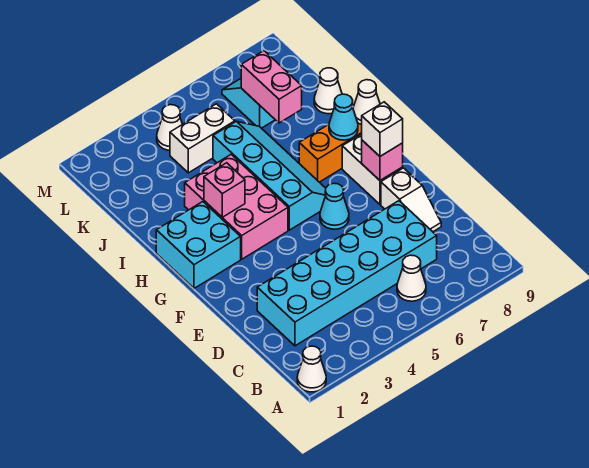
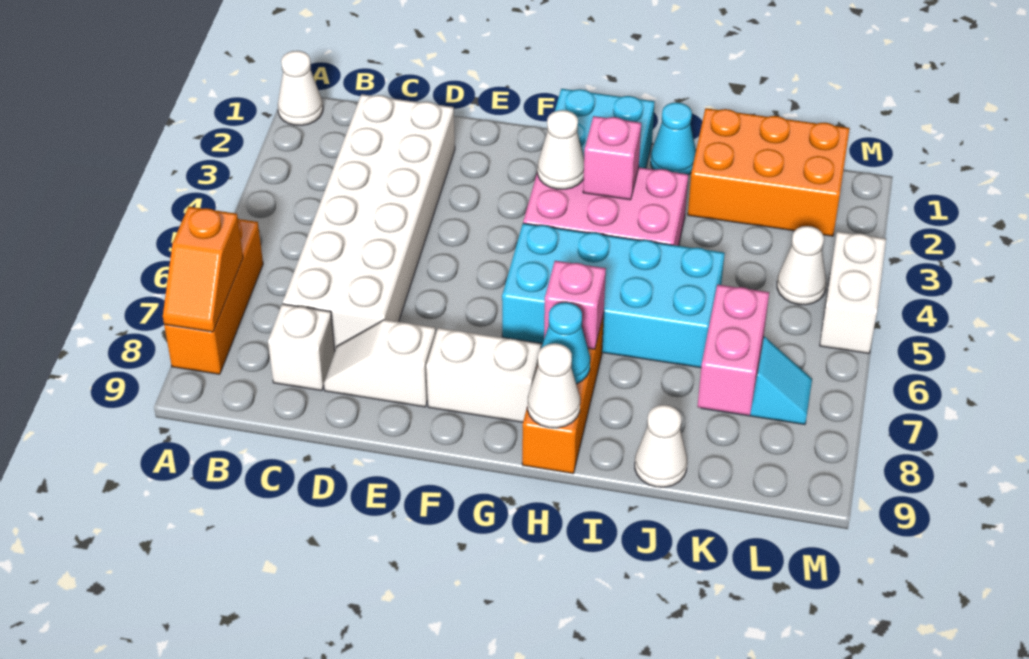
none -> orange 1x3 brick [164,219,263,374]
none -> orange 1x2 slope [163,207,243,332]
white 1x1 cone [397,255,426,301] -> white 1x1 cone moved to [538,110,584,189]
cyan 2x6 brick [257,201,437,346] -> white 2x6 brick [283,94,455,350]
cyan 1x1 cone [320,183,349,229] -> cyan 1x1 cone moved to [651,102,696,175]
pink 1x1 brick [362,140,403,180] -> pink 1x1 brick moved to [544,261,606,349]
white 1x1 brick [362,102,403,156] -> white 1x1 brick moved to [268,304,335,391]
cyan 2x4 slope [213,121,326,230] -> cyan 2x4 brick [502,223,725,368]
none -> orange 2x3 brick [688,108,850,236]
pink 1x2 brick [241,51,302,123] -> pink 1x2 brick turned to [697,285,769,415]
white 1x2 brick [170,104,235,173] -> white 1x2 brick moved to [820,232,886,353]

